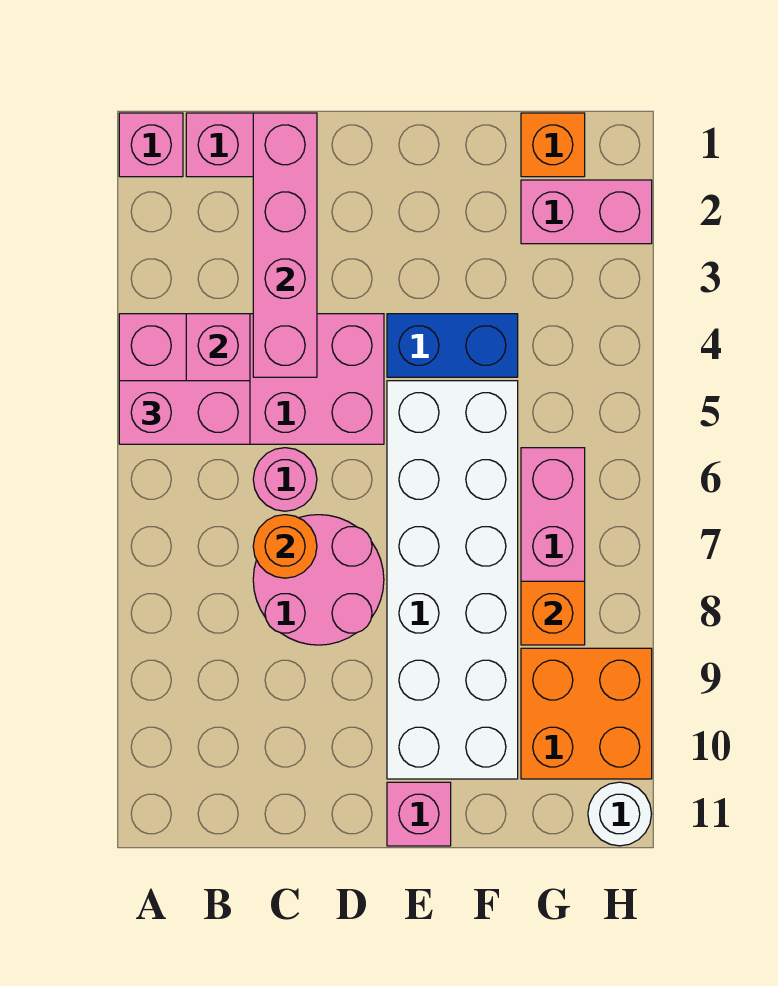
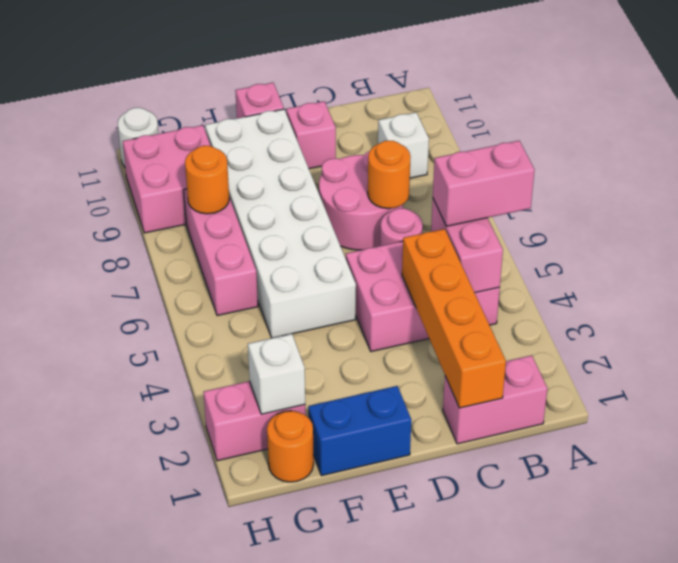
pink 1x1 brick [119,113,183,177] -> pink 1x1 brick moved to [286,101,336,169]
pink 2x4 brick [119,314,384,444] -> pink 2x3 brick [346,241,500,352]
none -> white 1x1 brick [378,112,429,178]
pink 1x4 brick [253,113,317,377] -> orange 1x4 brick [402,229,506,408]
blue 1x2 brick [387,314,518,377] -> blue 1x2 brick moved to [308,386,411,476]
orange 1x1 brick [521,113,585,177] -> orange 1x1 round brick [267,411,314,482]
none -> white 1x1 brick [248,334,305,414]
orange 1x1 brick [521,581,585,645] -> orange 1x1 round brick [185,146,229,214]
orange 2x2 brick [521,648,652,779] -> pink 2x2 brick [123,125,211,233]

